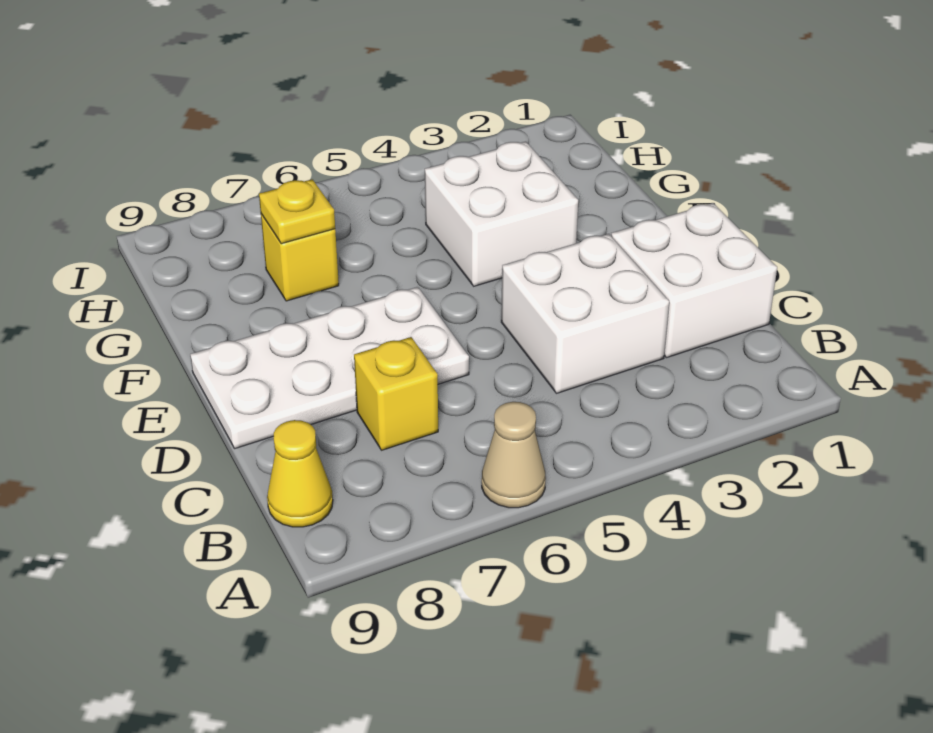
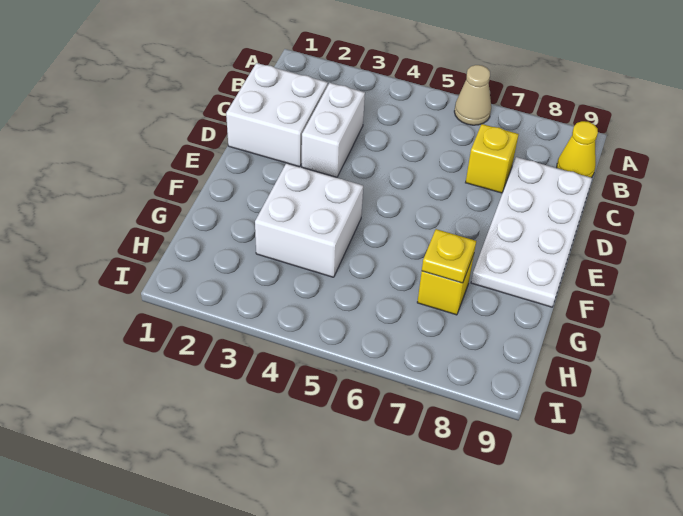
white 2x2 brick [501,234,669,393] -> white 1x2 brick [302,83,365,177]
white 2x4 plate [190,287,469,449] -> white 2x4 plate turned to [471,157,592,307]

